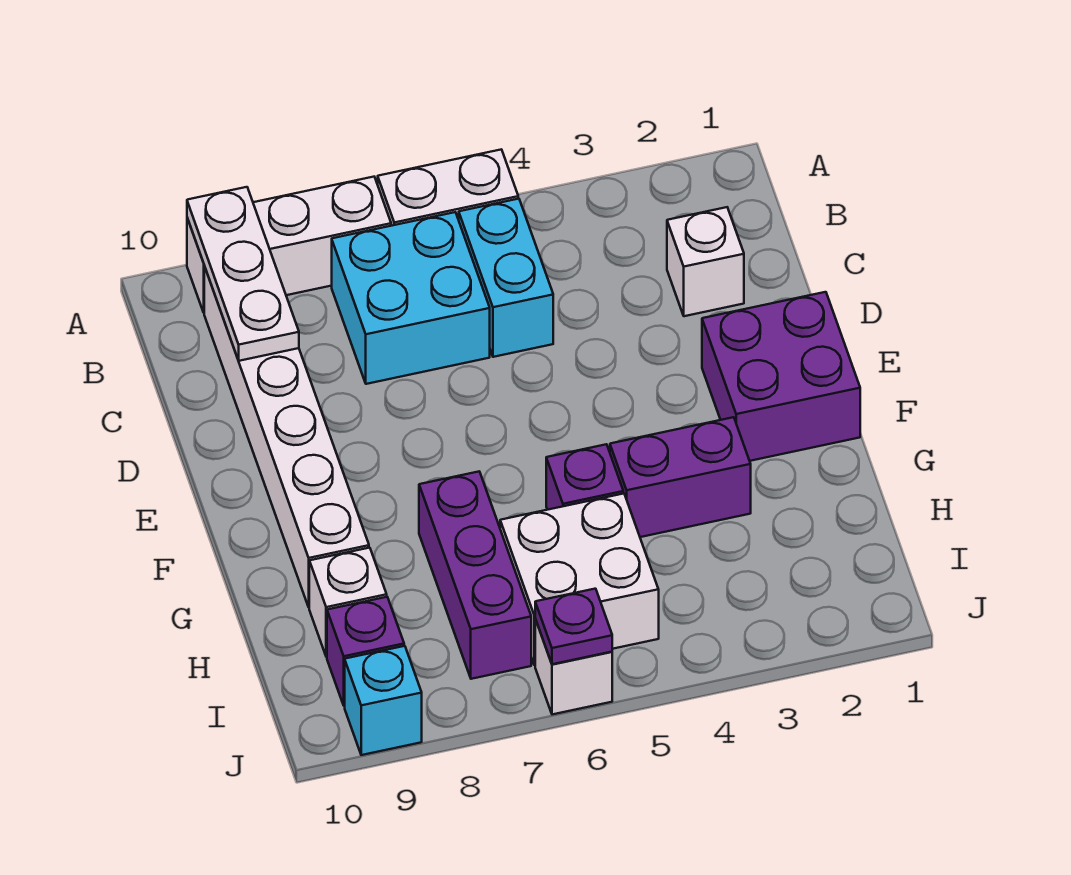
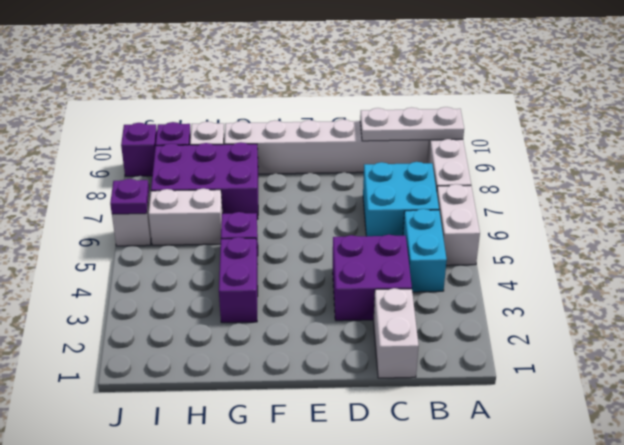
cyan 1x2 brick [459,199,553,357] -> cyan 1x2 brick turned to [403,209,447,292]
white 1x1 brick [667,207,744,316] -> white 1x2 brick [373,288,419,378]
purple 2x2 brick [702,292,860,461] -> purple 2x2 brick moved to [333,235,412,321]
purple 1x3 brick [419,472,531,679] -> purple 2x3 brick [151,142,258,219]
white 2x2 brick [500,493,659,665] -> white 1x2 brick [149,188,223,245]
cyan 1x1 brick [345,646,422,755] -> purple 1x1 brick [121,123,157,176]

